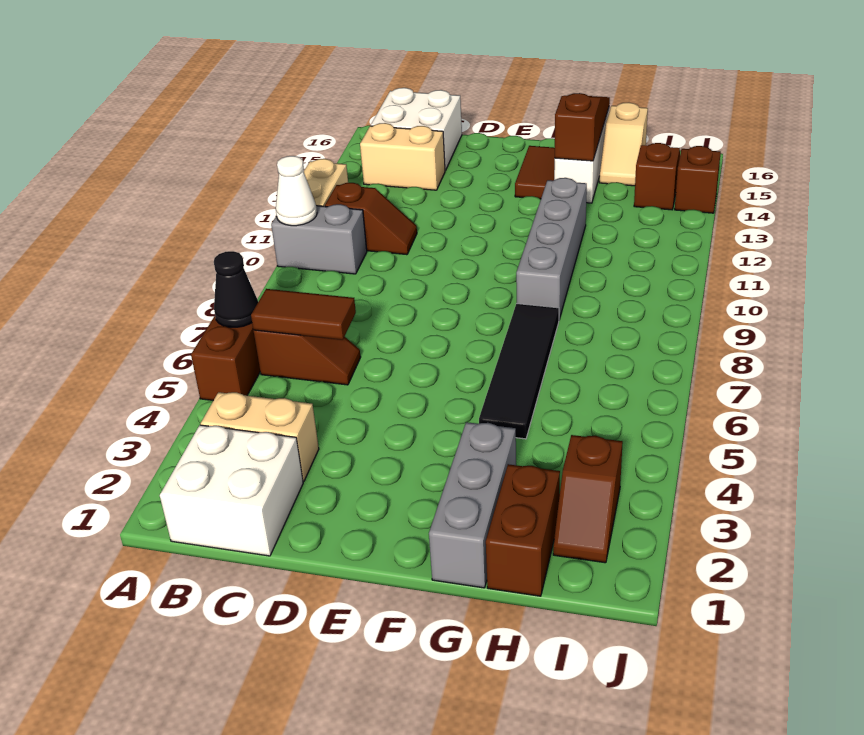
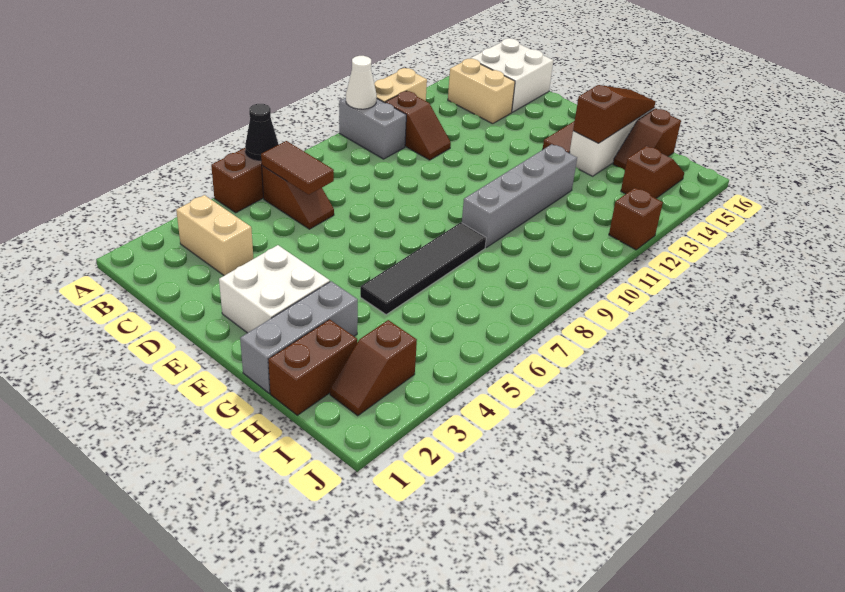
white 2x2 brick [160,425,303,556] -> white 2x2 brick moved to [219,245,330,333]
tan 1x2 slope [599,103,648,186] -> brown 1x2 slope [613,109,681,170]
brown 1x1 brick [675,146,721,213] -> brown 1x1 brick moved to [609,188,663,250]

